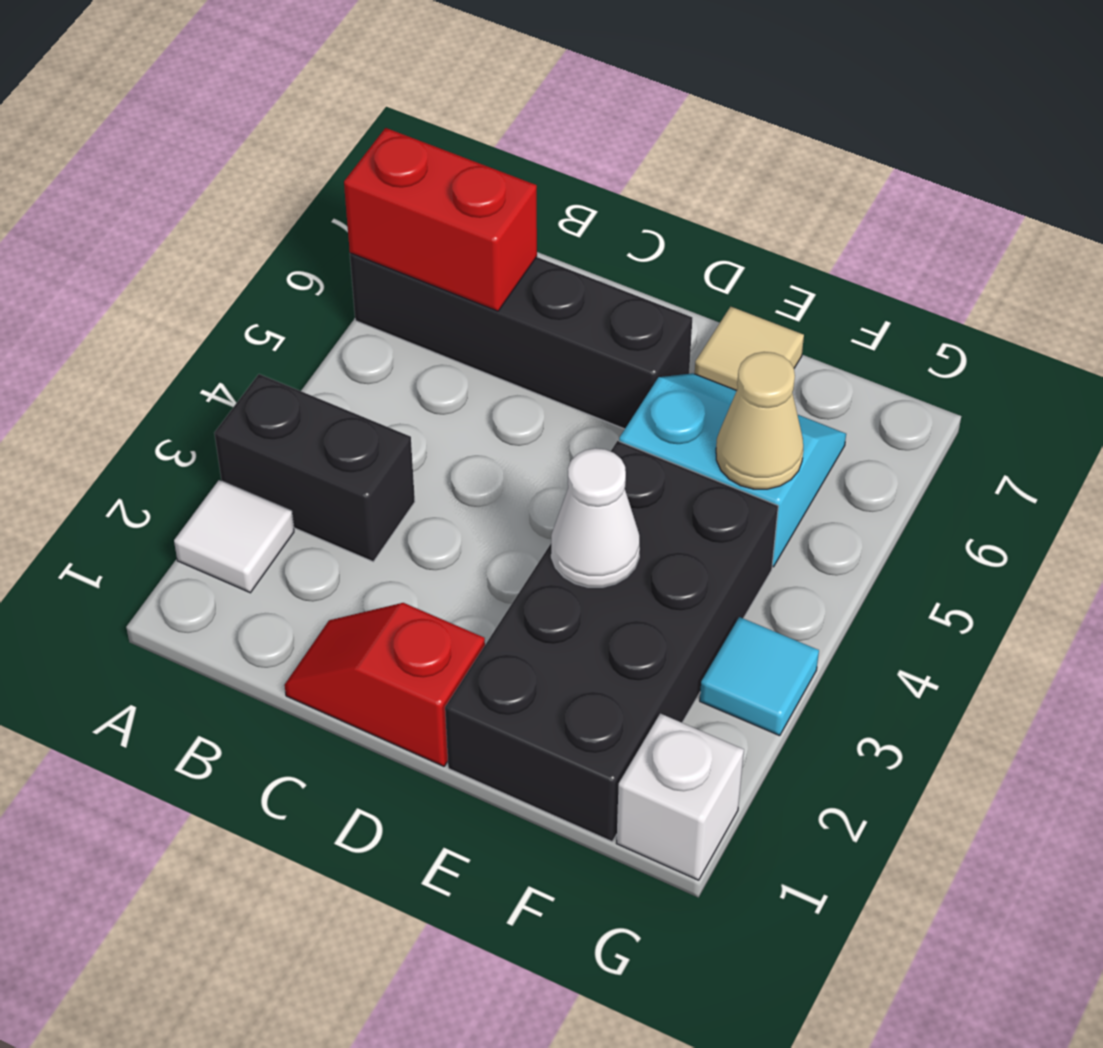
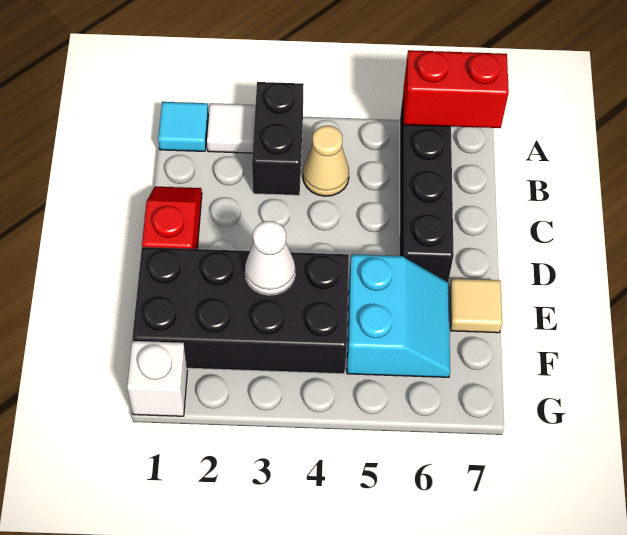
red 1x2 brick [344,128,537,311] -> red 1x2 brick turned to [404,50,509,128]
tan 1x1 cone [716,352,803,489] -> tan 1x1 cone moved to [303,126,349,196]
cyan 1x1 tile [700,617,819,736] -> cyan 1x1 tile moved to [158,102,208,151]

